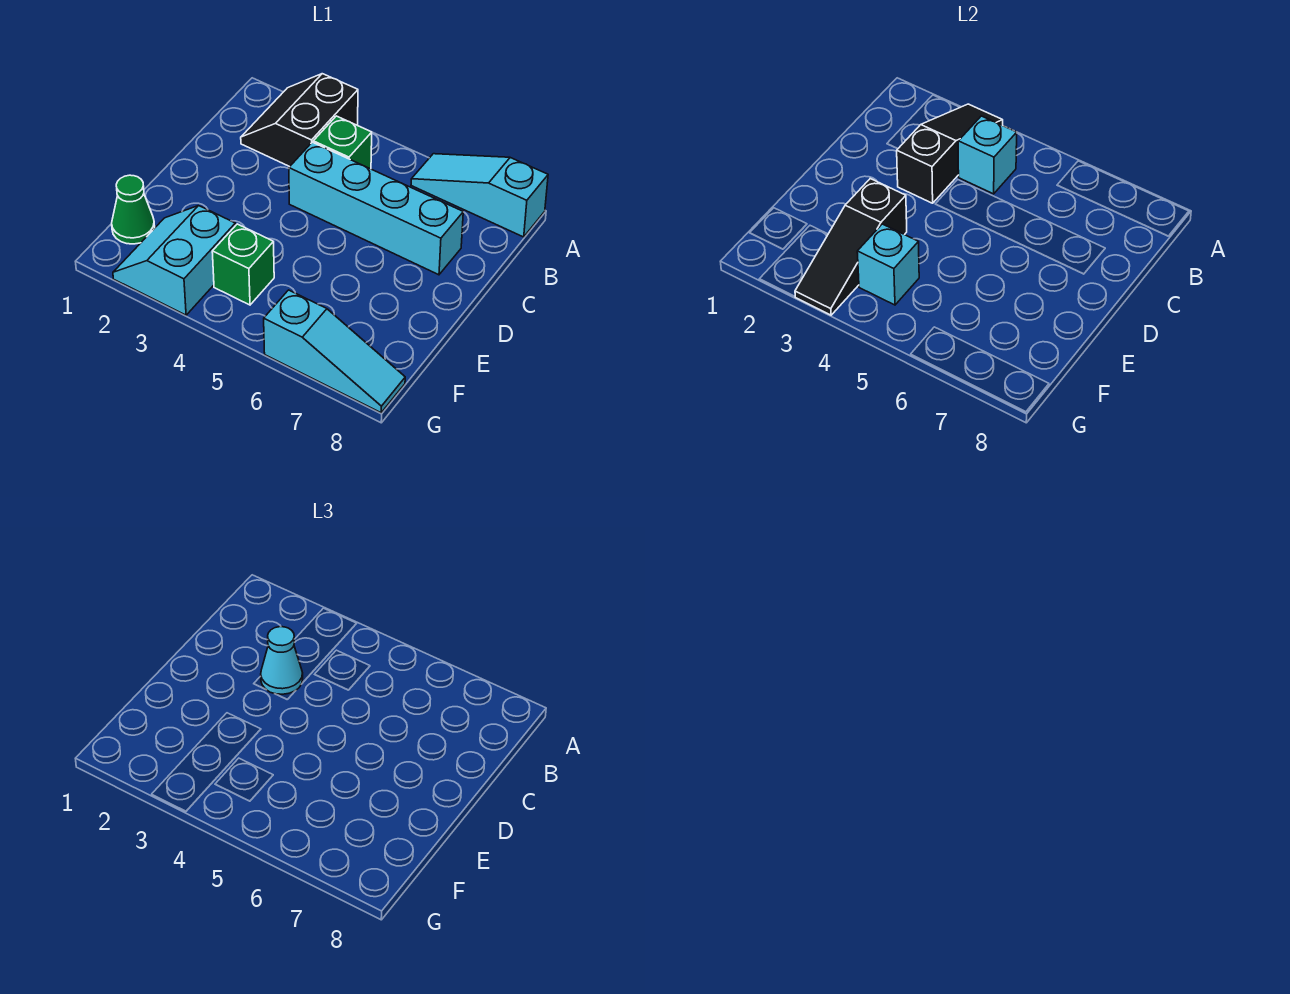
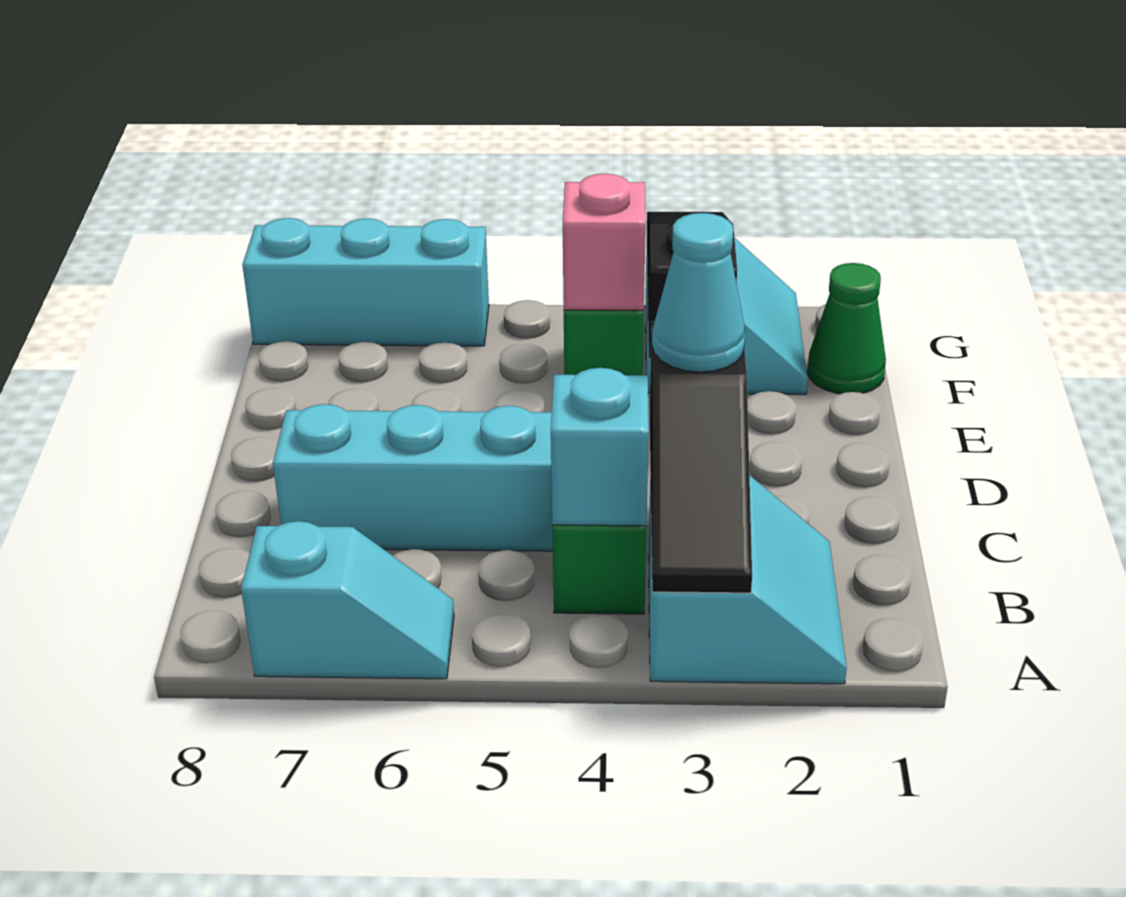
black 2x2 slope [241,74,358,167] -> cyan 2x2 slope [648,473,847,684]
cyan 1x3 slope [411,154,548,237] -> cyan 1x2 slope [241,521,454,679]
cyan 1x1 brick [857,224,919,305] -> pink 1x1 brick [563,174,646,310]
cyan 1x3 slope [264,290,405,413] -> cyan 1x3 brick [242,218,489,346]

